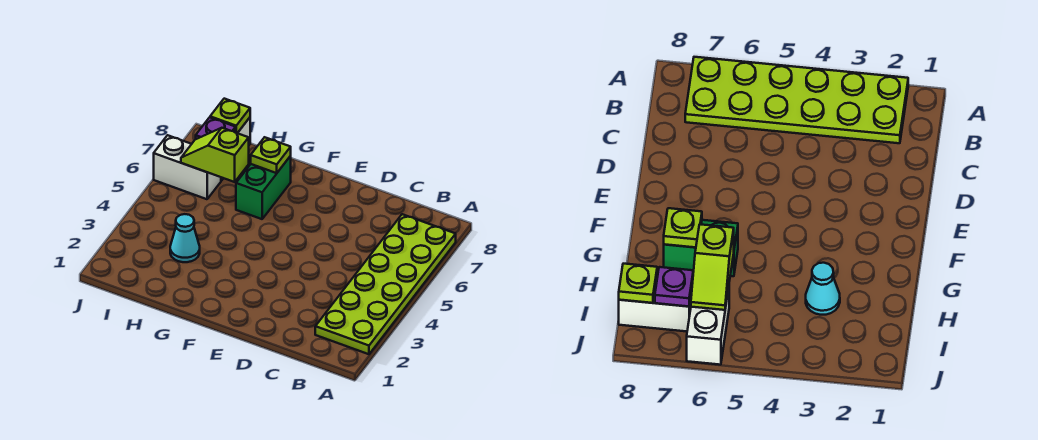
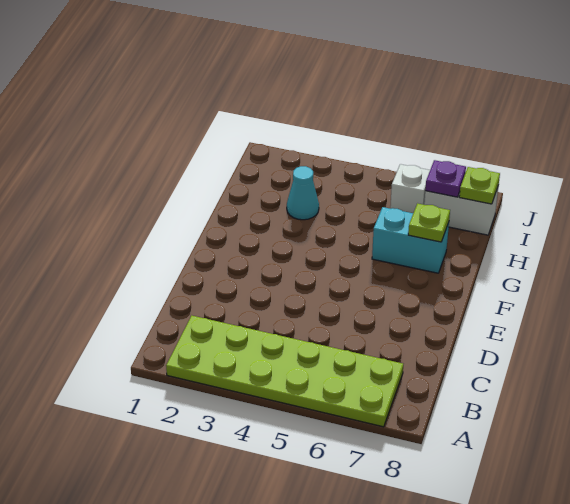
green 1x2 brick [236,156,291,219] -> cyan 1x2 brick [372,207,449,273]
lime 1x2 slope [181,128,249,182] -> none
white 1x2 brick [154,135,221,199] -> white 1x1 brick [390,164,430,213]

